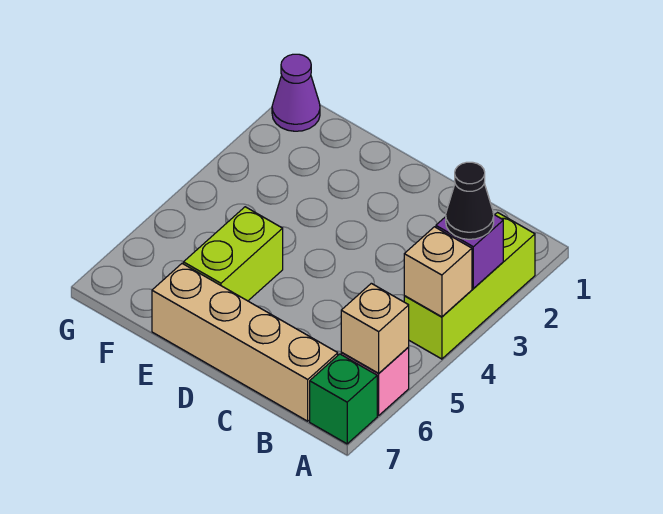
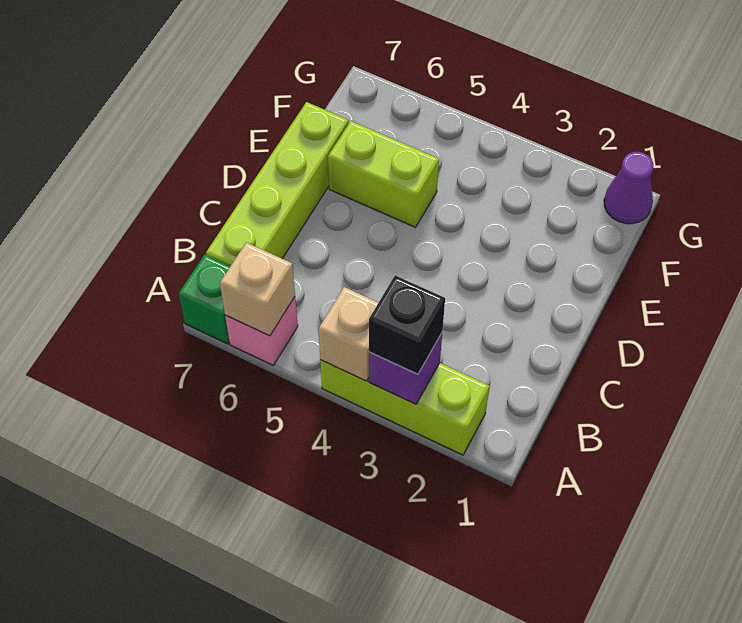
black 1x1 cone [446,162,494,239] -> black 1x1 brick [369,276,445,374]
tan 1x4 brick [152,264,338,421] -> lime 1x4 brick [206,102,349,266]

